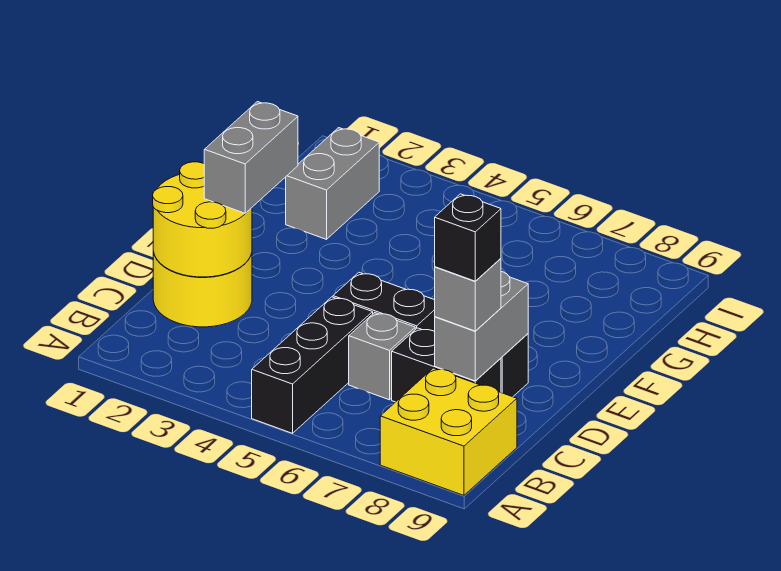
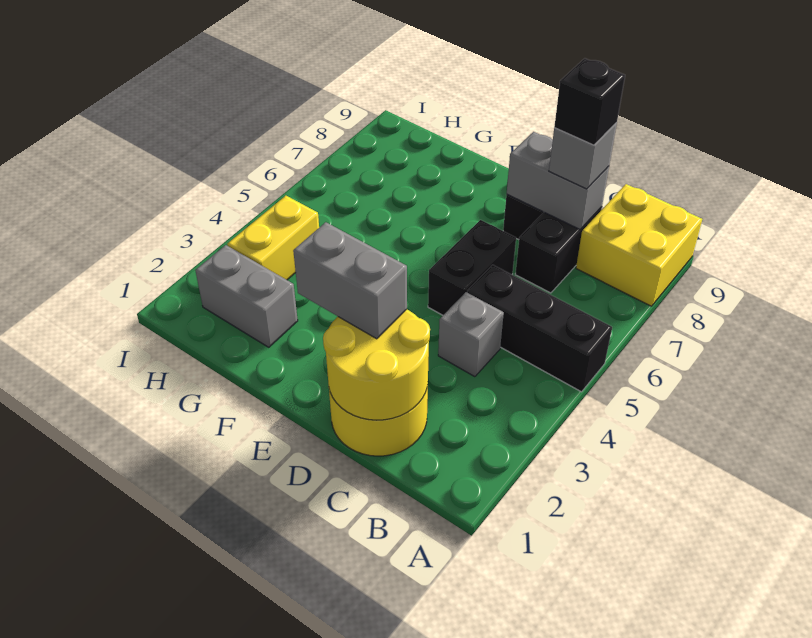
grey 1x1 brick [349,312,415,400] -> grey 1x1 brick moved to [438,292,504,377]
none -> yellow 1x2 brick [227,196,319,280]

